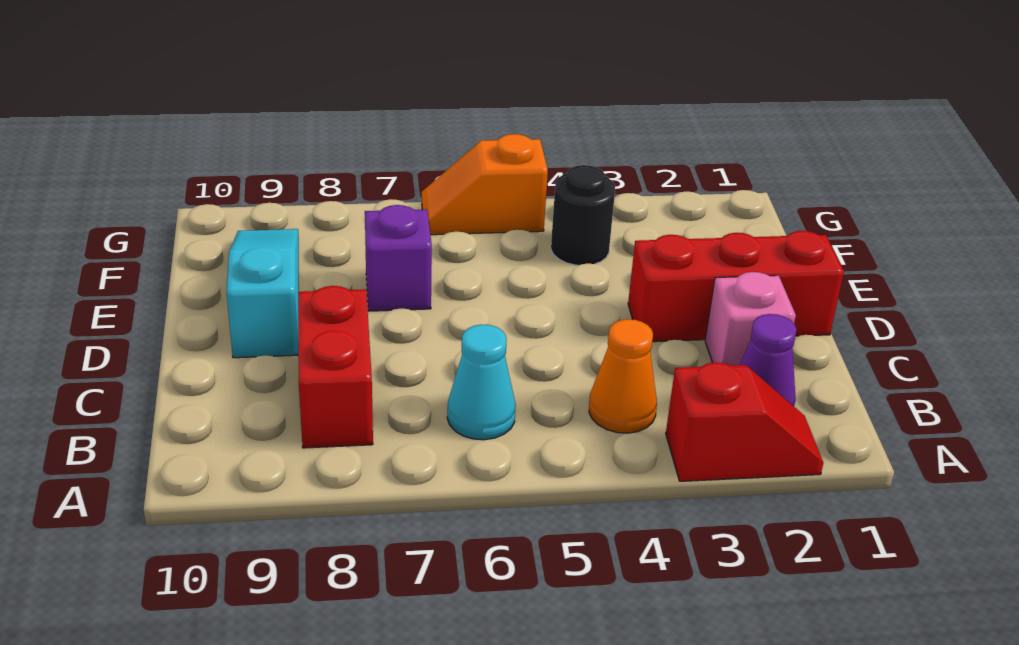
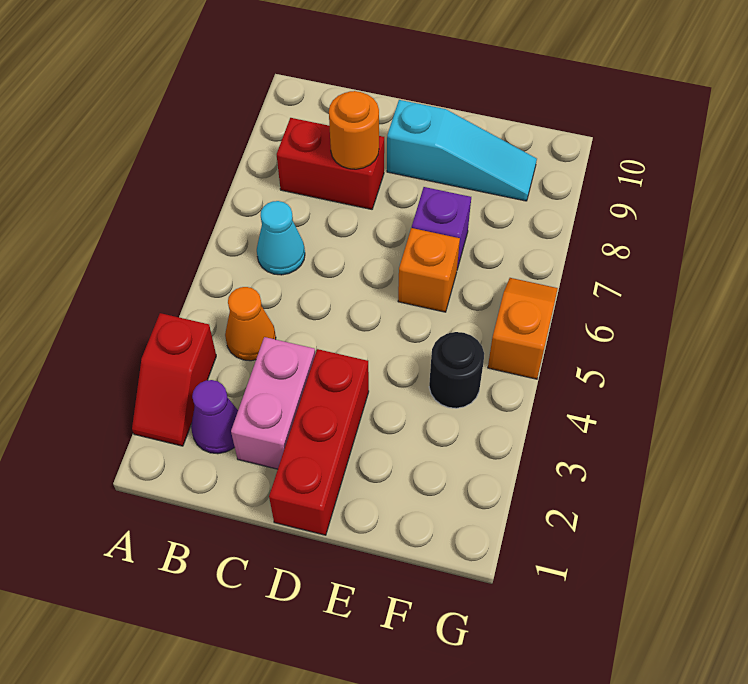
pink 1x1 brick [705,272,796,366] -> pink 1x2 brick [231,337,315,469]
none -> orange 1x1 round brick [329,91,379,169]
none -> orange 1x1 brick [398,228,460,312]

